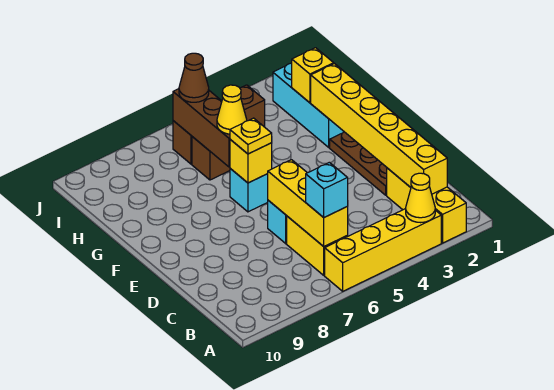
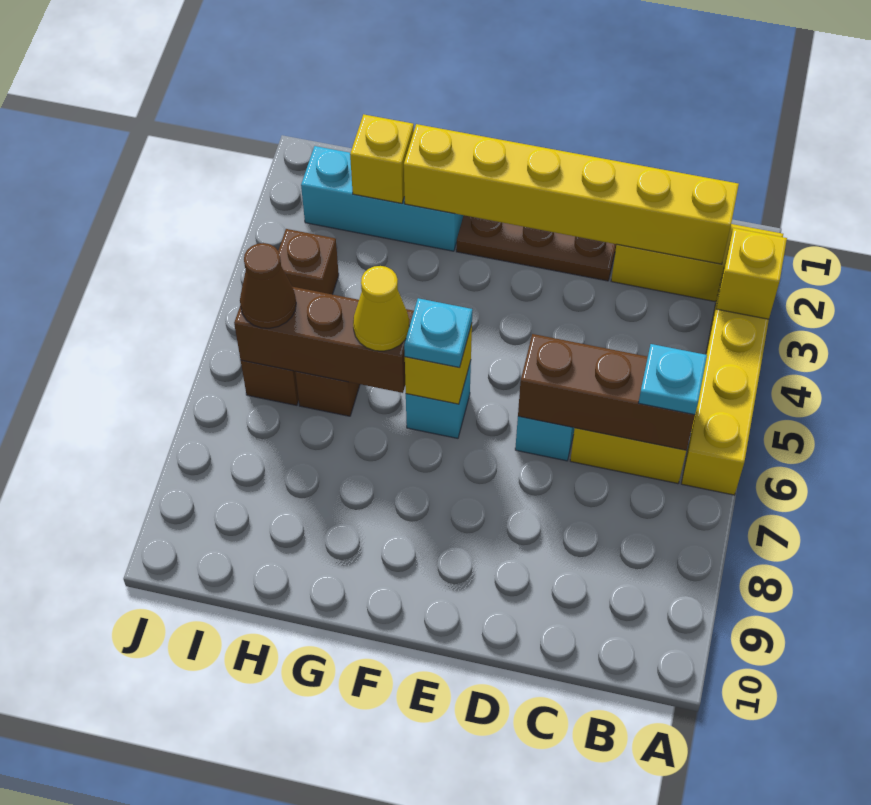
yellow 1x1 cone [406,173,435,223] -> yellow 1x1 brick [716,228,787,319]
yellow 1x3 brick [268,160,348,246] -> brown 1x3 brick [518,334,695,450]
cyan 1x1 brick [306,162,348,217] -> cyan 1x1 plate [639,344,707,415]
yellow 1x1 plate [230,118,272,154] -> cyan 1x1 plate [404,298,472,368]

